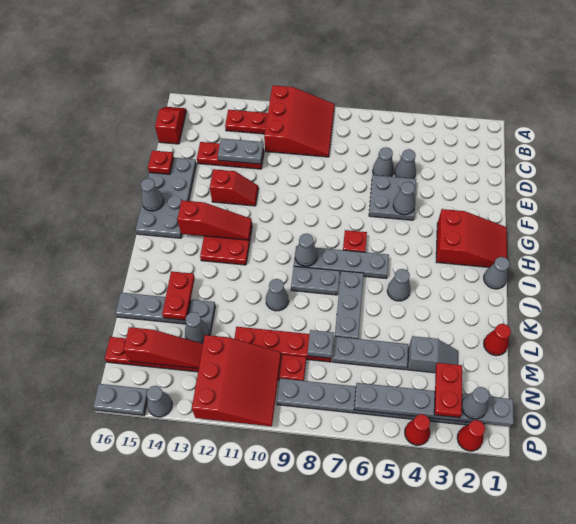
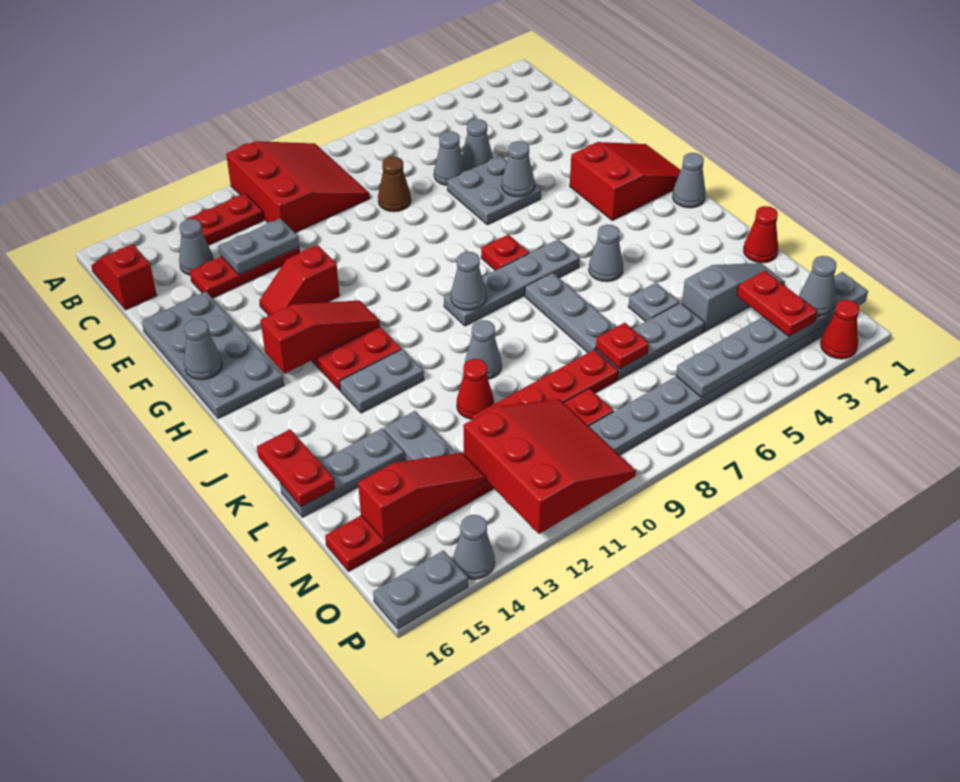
none -> brown 1x1 cone [378,156,411,212]
red 1x1 plate [148,150,174,174] -> red 1x1 plate moved to [596,323,649,369]
red 1x2 slope [210,169,258,206] -> red 1x2 slope turned to [259,245,340,315]
grey 1x2 plate [291,266,340,295] -> grey 1x2 plate moved to [340,349,424,413]
red 1x2 plate [162,271,195,320] -> red 1x2 plate moved to [257,429,335,507]
grey 1x2 slope [408,336,458,373] -> grey 1x3 slope [682,263,785,332]
grey 1x1 plate [308,330,334,358] -> grey 1x1 plate moved to [628,283,679,322]
grey 1x1 cone [185,312,209,343] -> grey 1x1 cone moved to [179,219,214,275]
red 1x1 cone [405,414,430,445] -> red 1x1 cone moved to [457,359,494,419]

